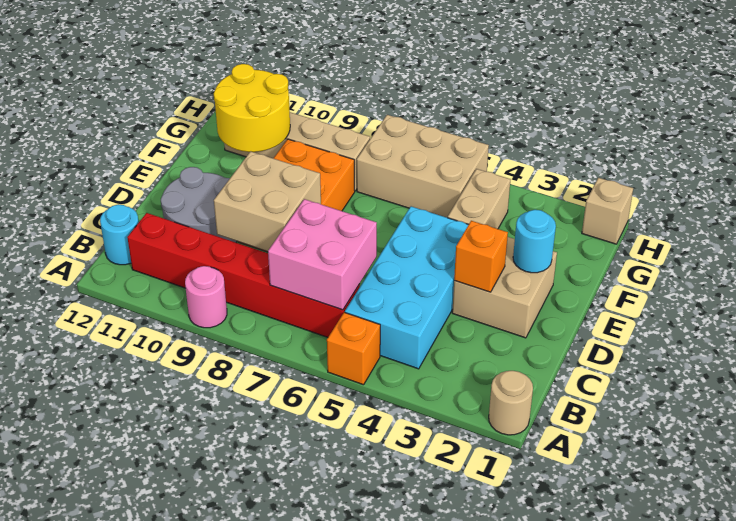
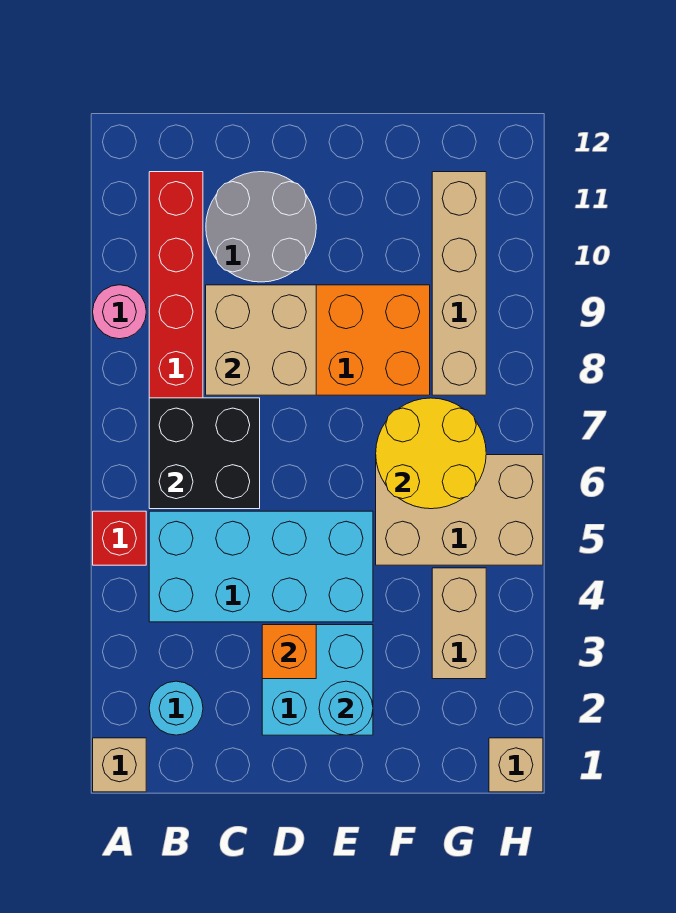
tan 1x1 round brick [489,371,533,435] -> tan 1x1 brick [93,738,146,792]
orange 1x1 brick [327,312,380,385] -> red 1x1 brick [93,511,146,565]
pink 2x2 brick [268,199,377,310] -> black 2x2 brick [149,398,260,509]
cyan 1x1 round brick [100,204,139,265] -> cyan 1x1 round brick moved to [149,681,203,735]
tan 2x2 brick [452,237,557,338] -> cyan 2x2 brick [262,625,373,735]
tan 1x2 brick [448,169,511,229] -> tan 1x2 brick turned to [432,568,486,679]
yellow 2x2 round brick [214,64,290,152] -> yellow 2x2 round brick moved to [376,398,486,509]
tan 2x3 brick [357,115,489,218] -> tan 2x3 brick turned to [376,455,543,565]

